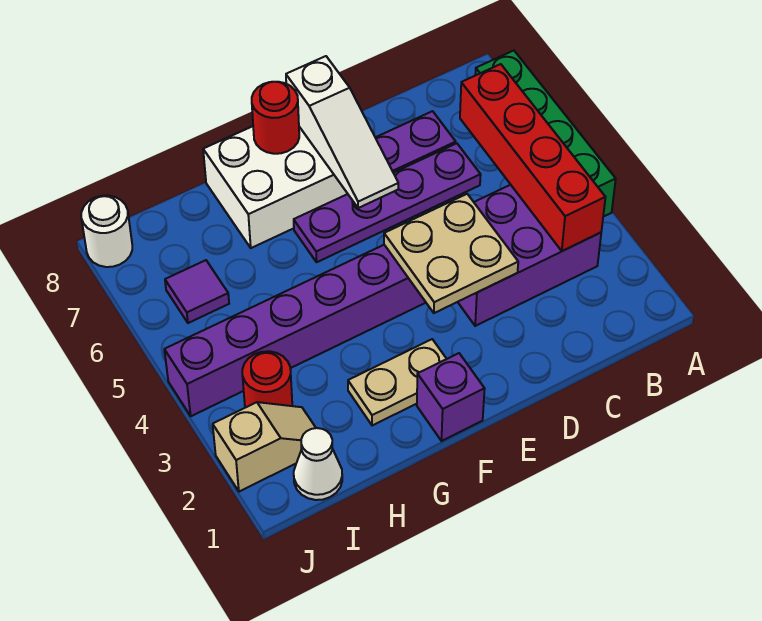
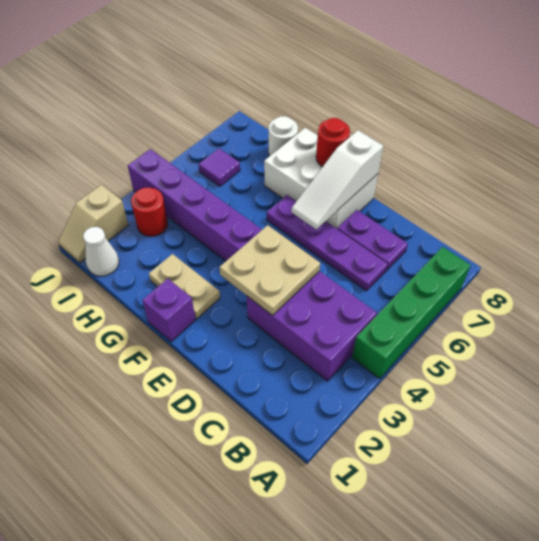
red 1x4 brick [460,64,605,251] -> none
tan 1x2 slope [213,402,316,492] -> tan 1x2 slope turned to [58,185,128,263]
white 1x1 round brick [81,196,132,267] -> white 1x1 round brick moved to [269,116,298,156]

